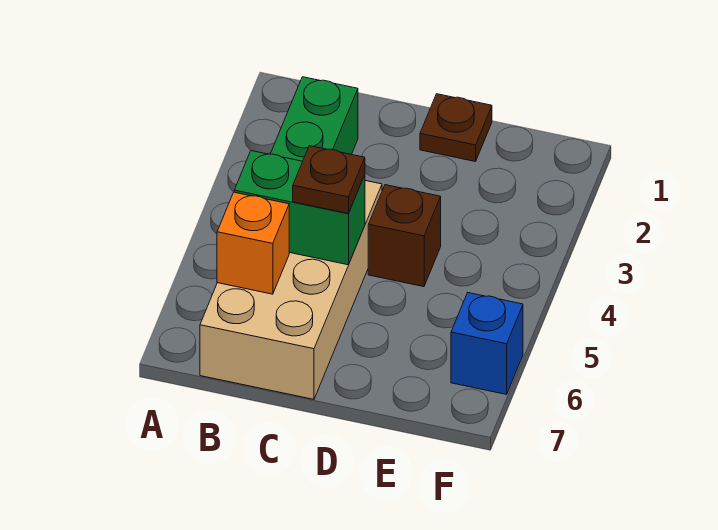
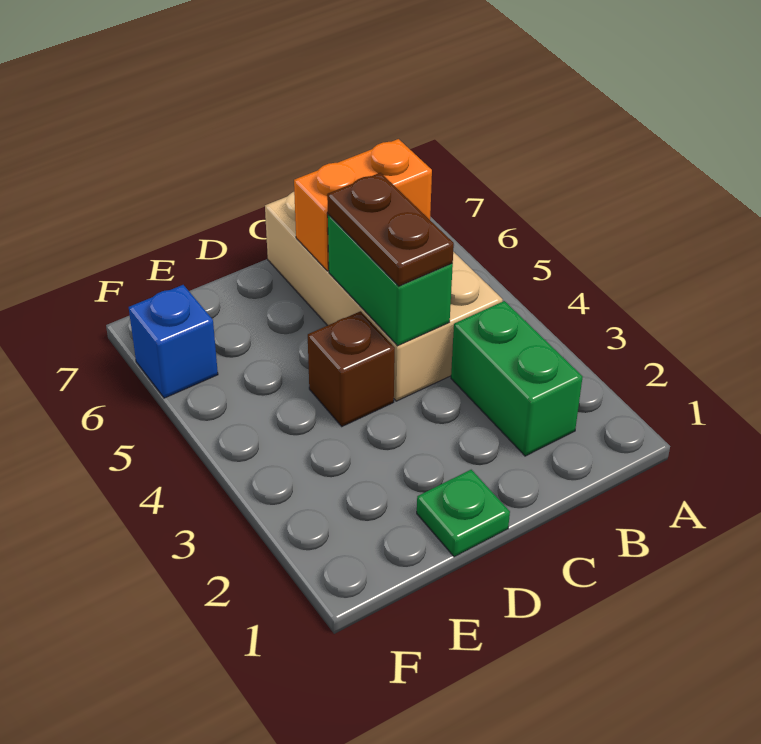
green 1x2 brick [234,151,365,265] -> green 1x2 brick turned to [328,215,453,346]
orange 1x1 brick [217,192,289,294] -> orange 1x2 brick [294,139,432,271]
brown 1x1 plate [293,146,365,213] -> brown 1x2 plate [327,173,454,286]
brown 1x1 plate [420,94,492,162] -> green 1x1 plate [417,470,510,557]

